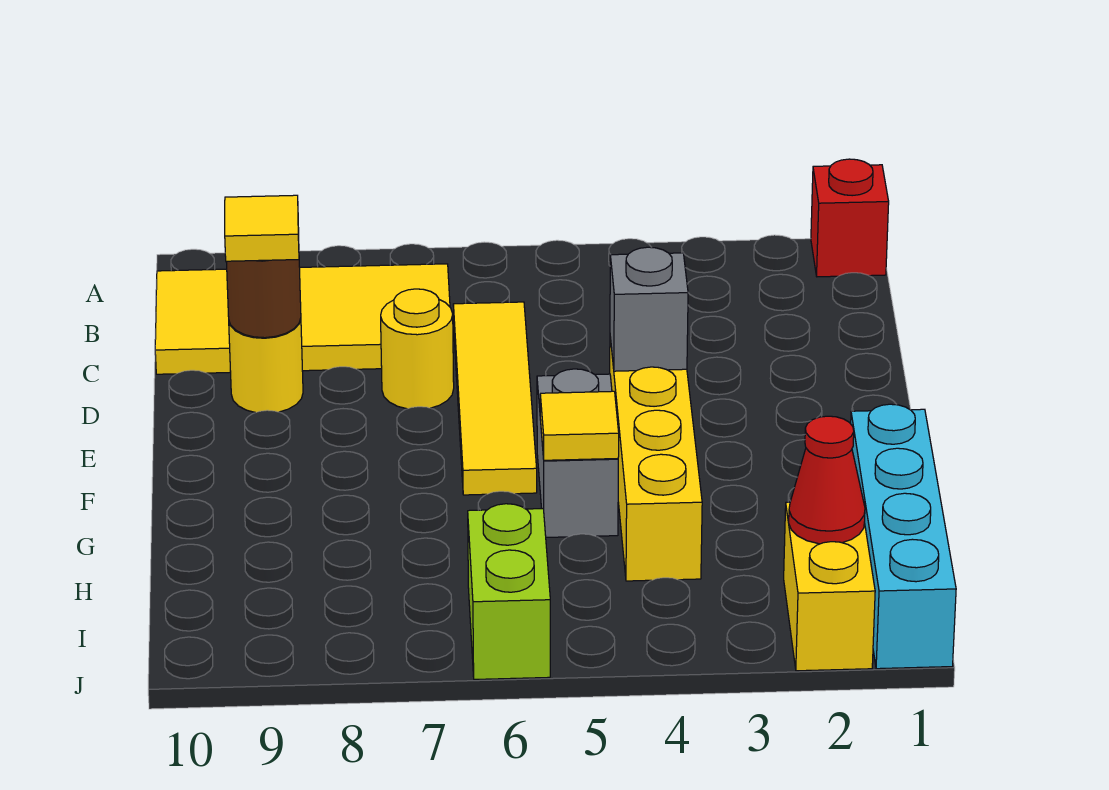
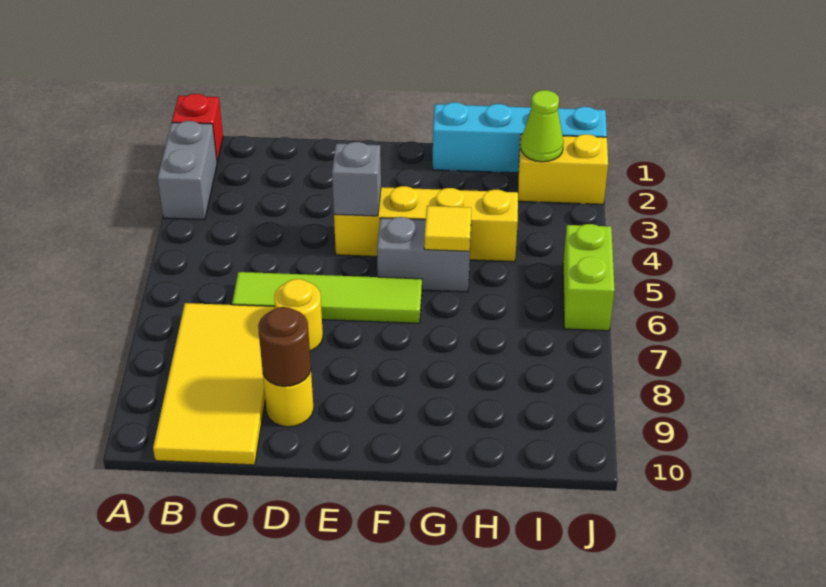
none -> grey 1x2 brick [157,121,217,220]
yellow 1x4 tile [453,302,537,495] -> lime 1x4 tile [232,272,422,323]
yellow 1x1 tile [225,195,299,261] -> none
red 1x1 cone [789,416,865,544] -> lime 1x1 cone [521,90,564,162]
lime 1x2 brick [468,504,550,679] -> lime 1x2 brick turned to [563,224,615,331]

